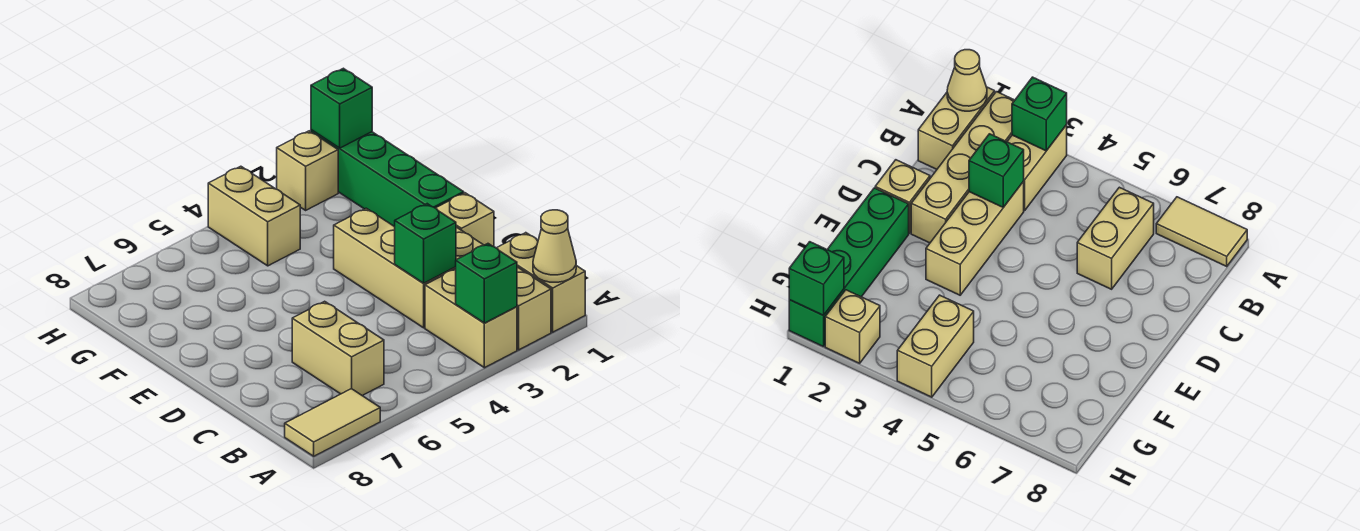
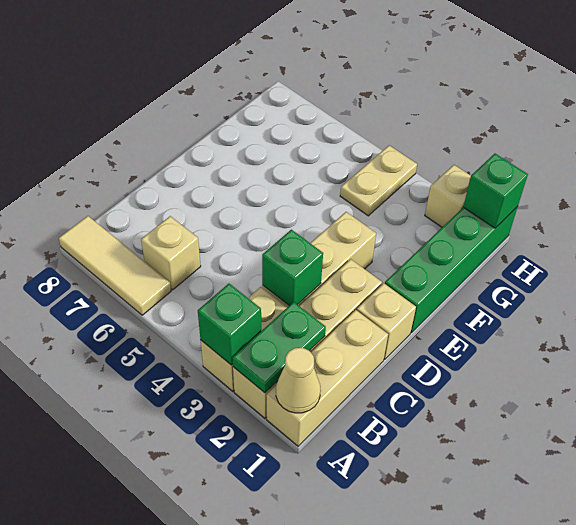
tan 1x2 brick [497,233,585,332] -> tan 1x3 brick [267,310,388,446]
none -> green 1x2 plate [233,302,326,393]
tan 1x2 tile [285,389,380,456] -> tan 1x3 tile [59,216,171,315]
tan 1x2 brick [292,301,384,396] -> tan 1x1 brick [141,216,201,290]
tan 1x2 brick [208,166,300,266] -> tan 1x2 plate [340,146,417,216]

